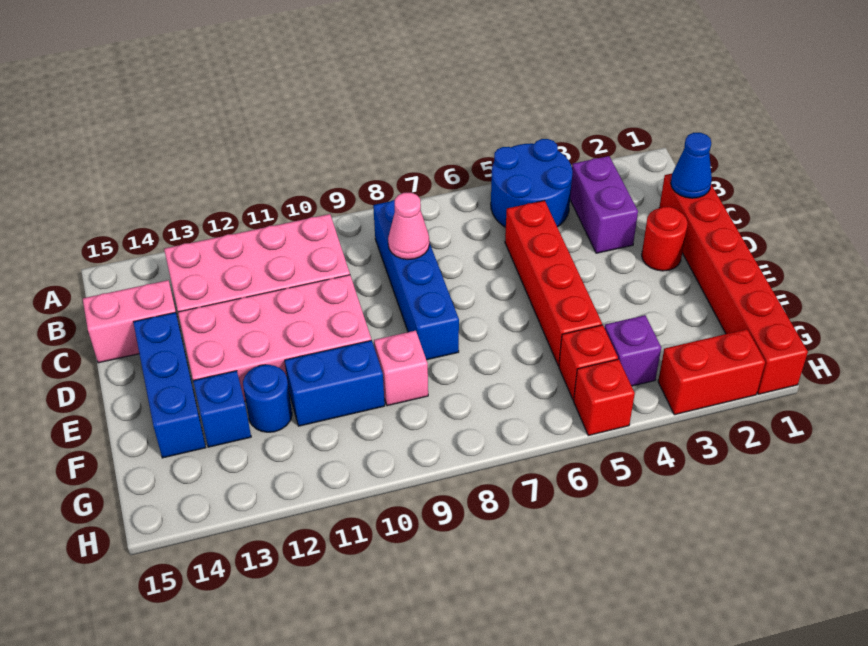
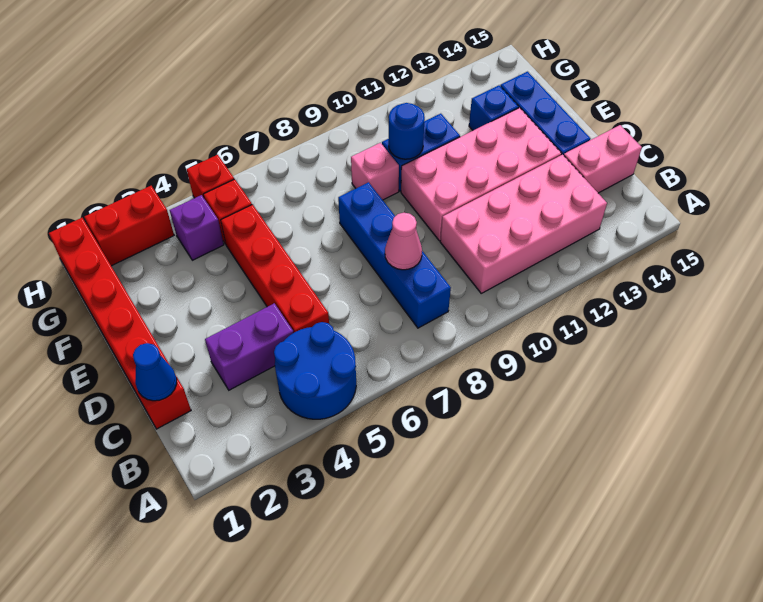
purple 1x2 brick [570,156,638,253] -> purple 1x2 brick turned to [205,303,294,390]
red 1x1 round brick [642,207,688,271] -> none
blue 1x1 round brick [243,365,292,432] -> blue 1x1 round brick moved to [389,103,425,159]

